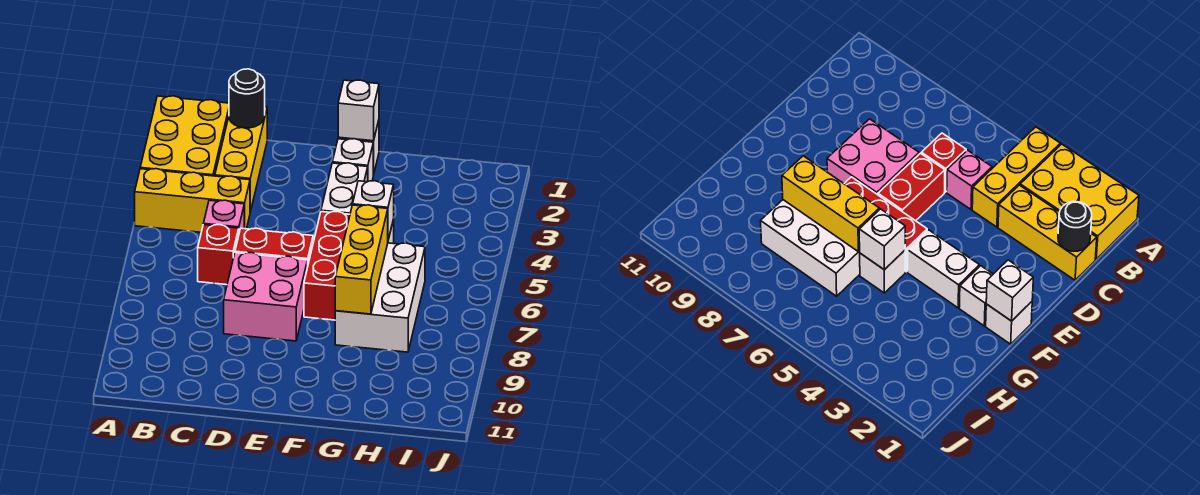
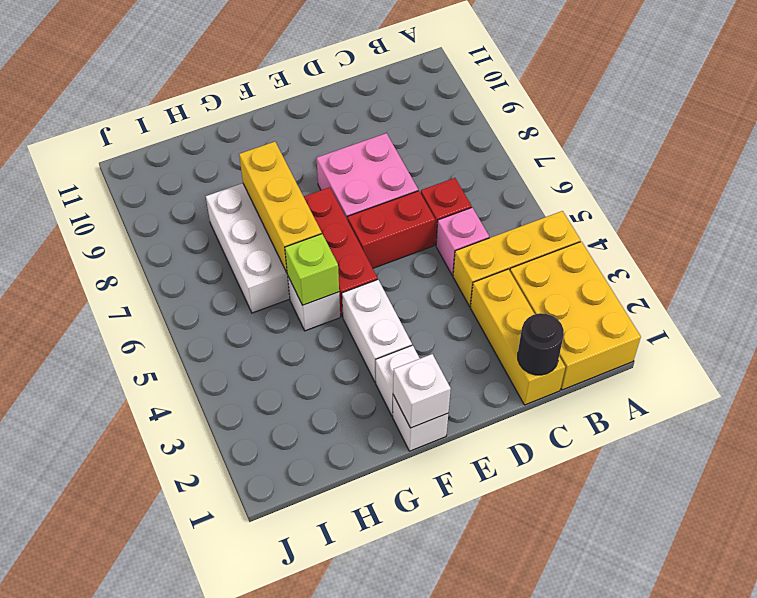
white 1x1 brick [353,181,394,240] -> lime 1x1 brick [285,234,339,305]

